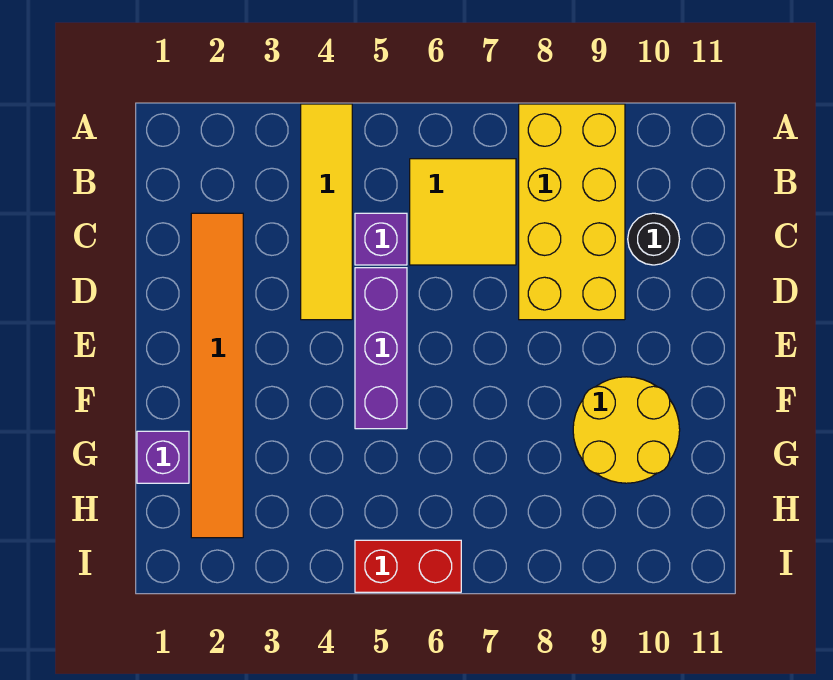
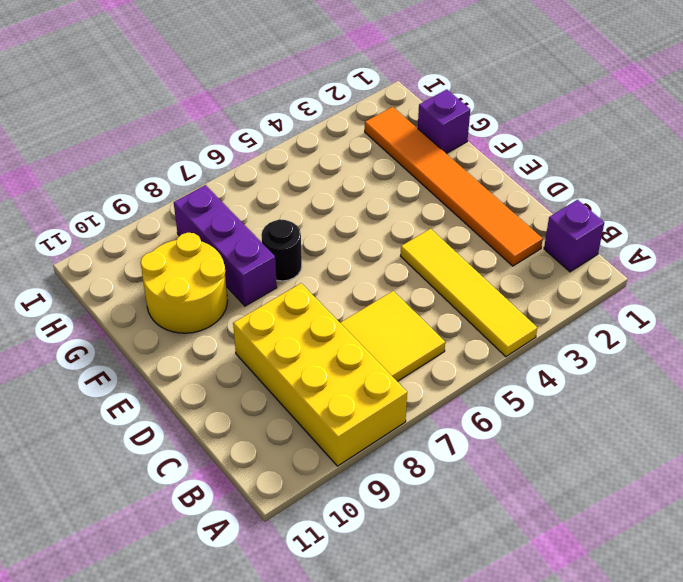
purple 1x1 brick [355,213,407,265] -> purple 1x1 brick moved to [544,200,604,272]
black 1x1 round brick [628,213,680,265] -> black 1x1 round brick moved to [261,219,302,281]
purple 1x3 brick [355,268,407,429] -> purple 1x3 brick moved to [174,185,277,306]
red 1x2 brick [355,540,461,592] -> none

